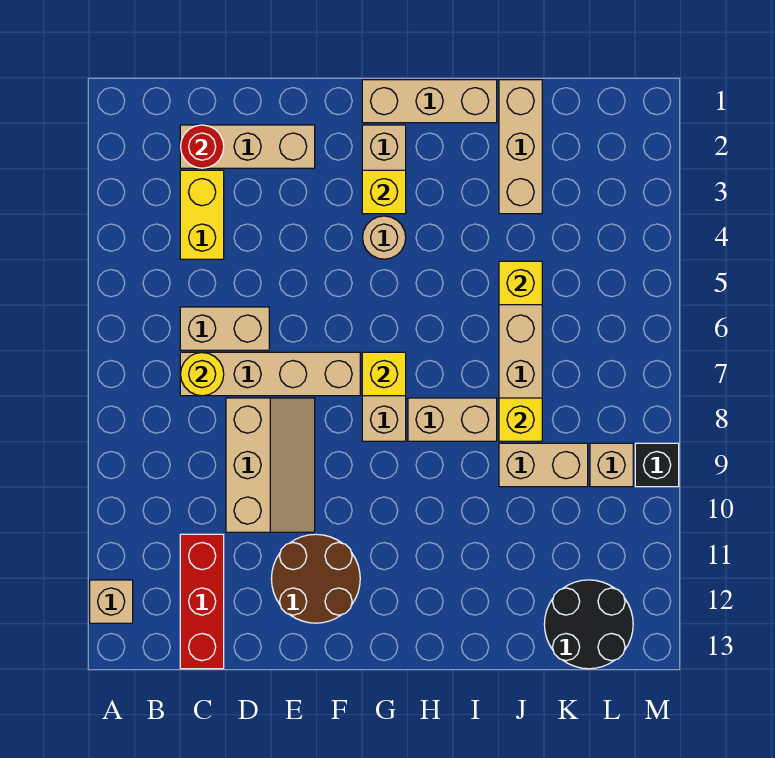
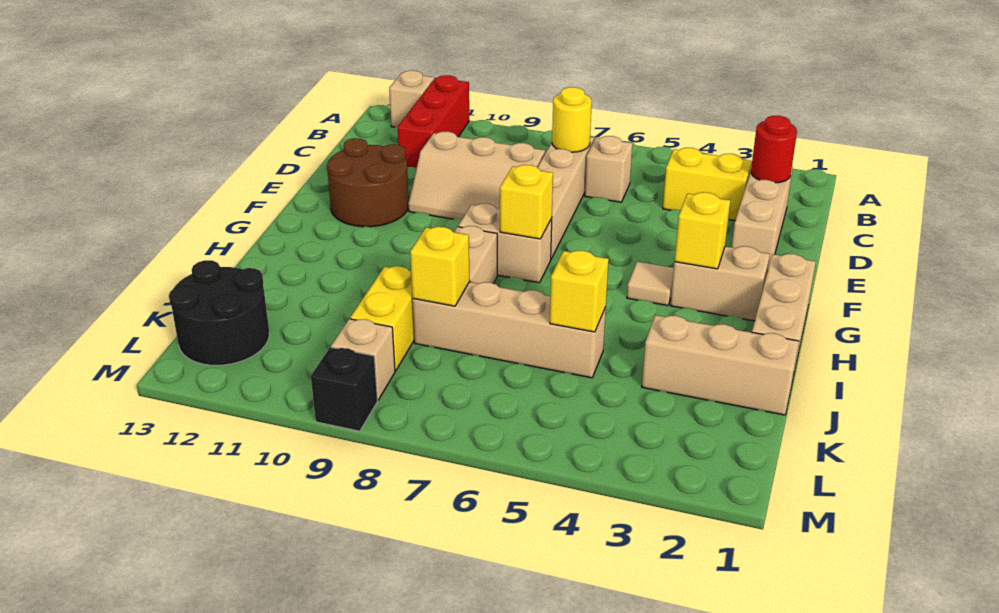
tan 1x2 brick [180,307,269,350] -> tan 1x1 brick [585,136,633,202]
red 1x3 brick [180,534,224,669] -> red 1x3 brick turned to [398,75,469,168]
tan 1x1 round brick [362,216,406,259] -> tan 1x1 tile [627,262,674,306]
tan 1x2 brick [499,443,588,487] -> yellow 1x2 brick [350,266,414,371]

